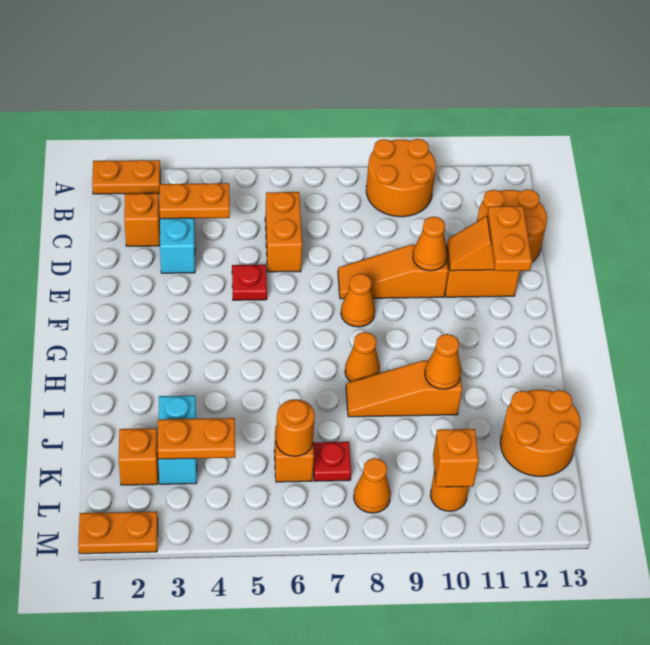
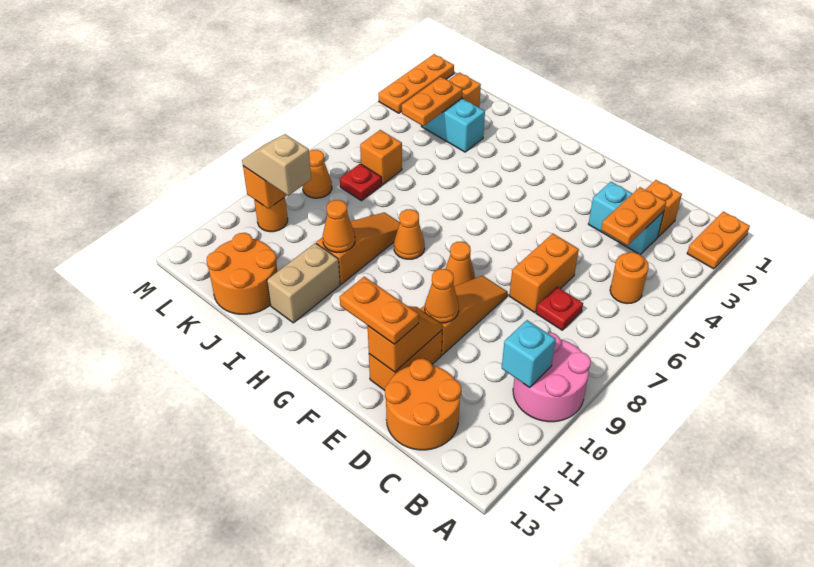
orange 2x2 round brick [366,139,436,217] -> pink 2x2 round brick [513,332,591,422]
none -> cyan 1x1 brick [502,320,556,388]
orange 1x2 brick [265,192,302,272] -> orange 1x2 brick turned to [509,234,579,313]
red 1x1 plate [232,265,267,300] -> red 1x1 plate moved to [536,287,583,330]
none -> tan 1x2 brick [267,243,340,323]
orange 1x1 round brick [276,399,315,457] -> orange 1x1 round brick moved to [610,252,649,304]
none -> tan 1x2 slope [242,134,311,196]
orange 1x2 plate [78,511,158,554] -> orange 1x3 plate [378,54,454,113]

